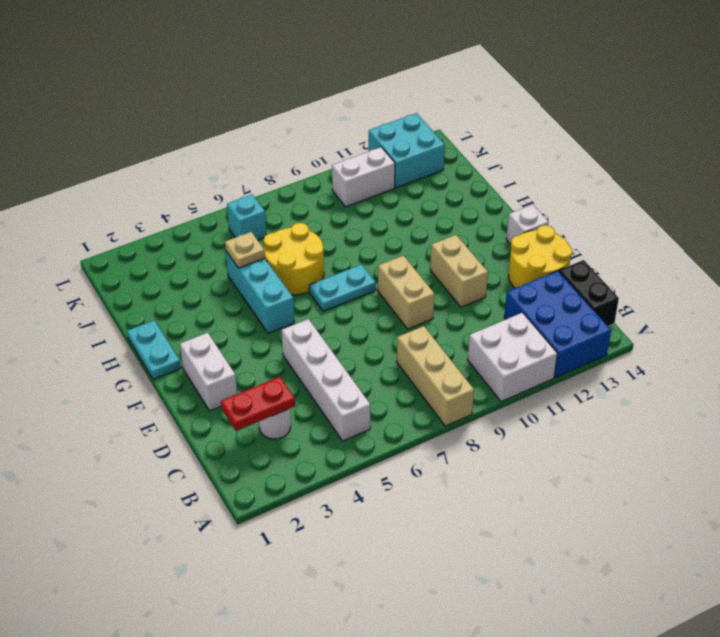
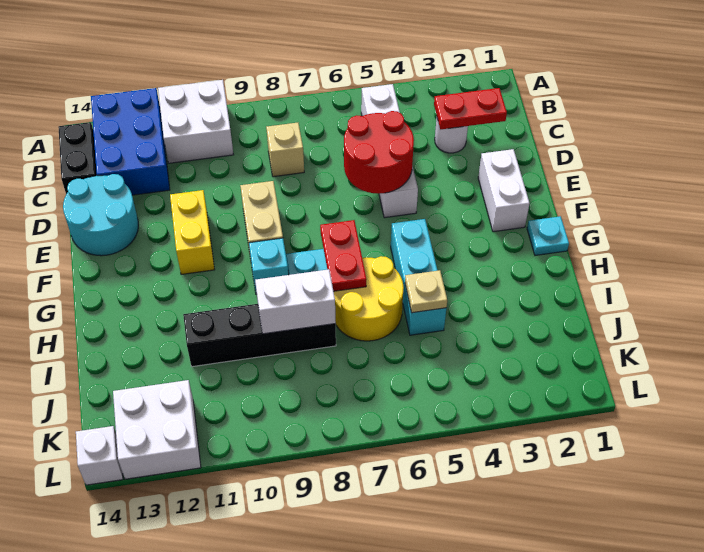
tan 1x3 brick [397,326,474,426] -> tan 1x1 brick [266,123,304,177]
none -> red 2x2 round brick [344,111,414,194]
yellow 2x2 round brick [509,225,572,288] -> cyan 2x2 round brick [63,174,138,256]
tan 1x2 brick [430,235,488,307] -> yellow 1x2 brick [170,190,215,274]
white 1x1 brick [506,205,549,244] -> white 1x1 brick moved to [76,426,123,485]
cyan 1x2 plate [127,320,181,379] -> cyan 1x1 plate [527,216,569,255]
none -> red 1x2 plate [320,220,367,291]
none -> black 1x4 brick [183,304,336,367]
cyan 1x1 brick [227,194,266,240] -> cyan 1x1 brick moved to [249,238,288,294]
white 1x2 brick [332,147,395,207] -> white 1x2 brick moved to [255,269,336,334]
cyan 2x2 brick [369,113,445,188] -> white 2x2 brick [113,380,201,479]

